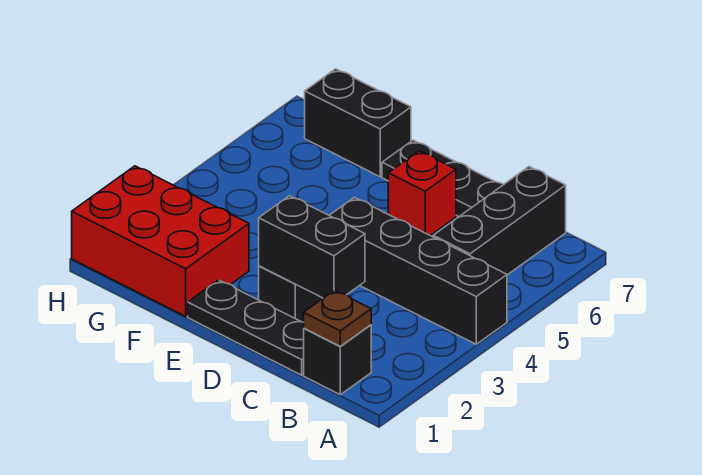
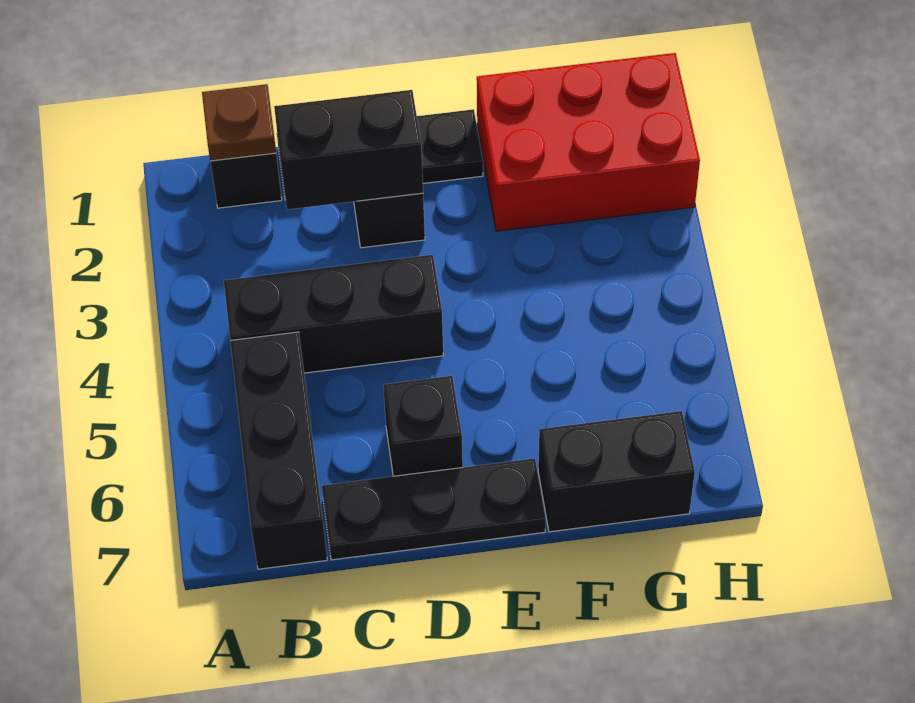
black 1x4 brick [329,197,507,344] -> black 1x3 brick [224,255,443,373]
red 1x1 brick [388,151,456,236] -> black 1x1 brick [383,376,463,476]

